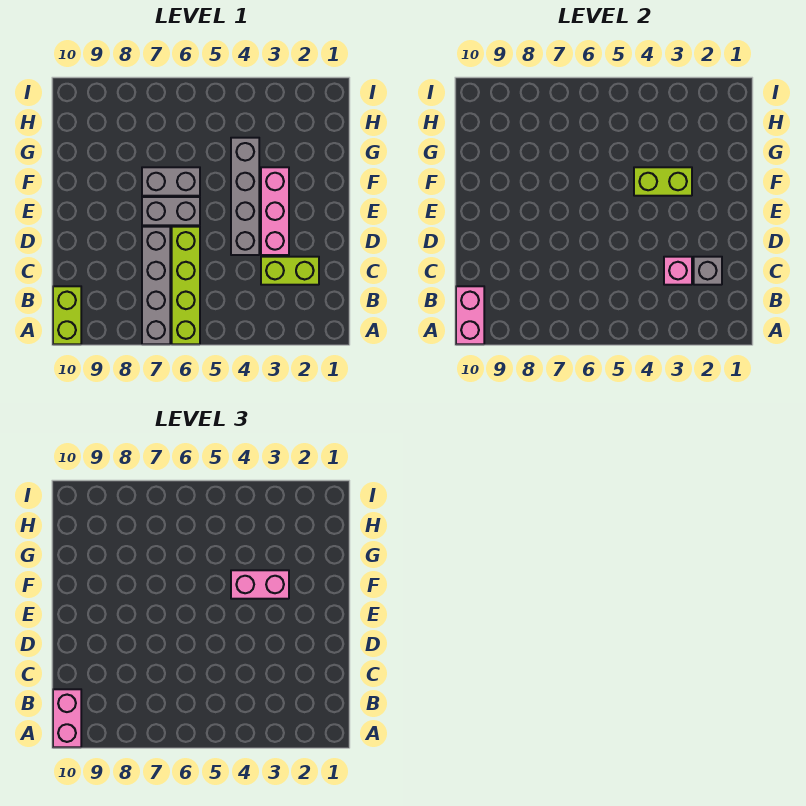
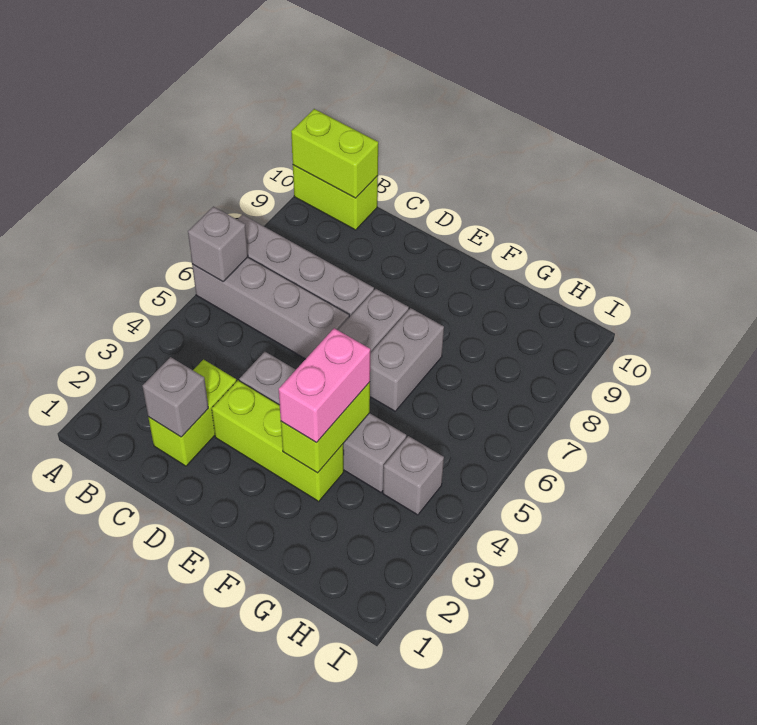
lime 1x4 brick [172,227,200,344] -> grey 1x4 brick [192,257,349,359]
none -> grey 1x1 brick [188,207,248,282]
pink 1x2 brick [456,286,484,344] -> lime 1x2 brick [291,109,378,198]
pink 1x2 brick [53,689,81,747] -> none
pink 1x1 brick [664,257,692,285] -> none
pink 1x3 brick [261,167,289,255] -> lime 1x3 brick [212,380,344,501]
none -> grey 1x1 brick [383,436,444,515]

